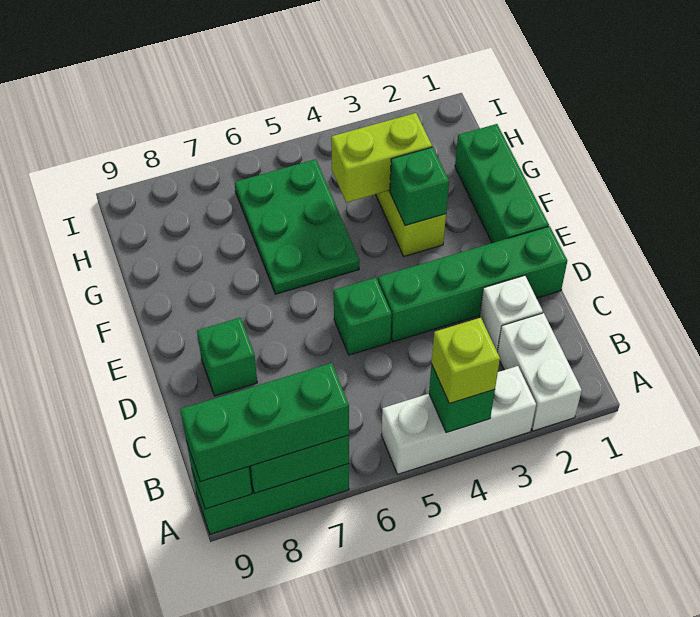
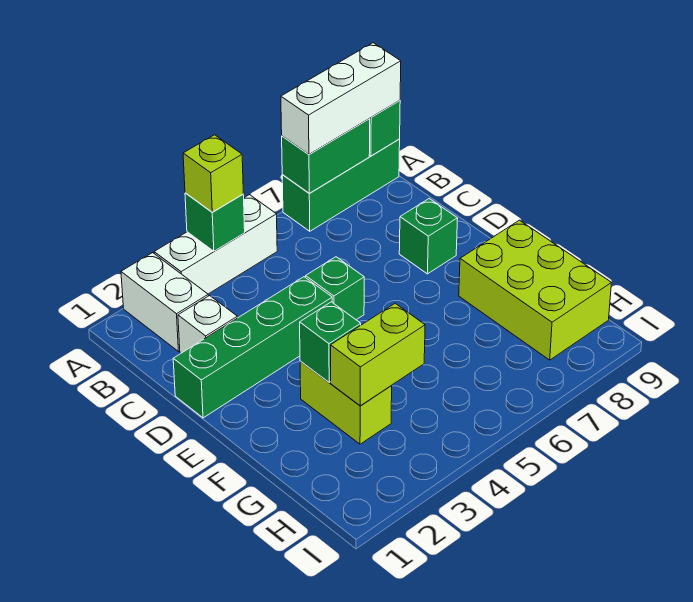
green 1x3 brick [180,363,349,482] -> white 1x3 brick [281,43,401,154]
green 1x3 brick [455,124,549,243] -> none
green 2x3 plate [235,159,359,294] -> none
none -> lime 2x3 brick [459,220,611,360]

